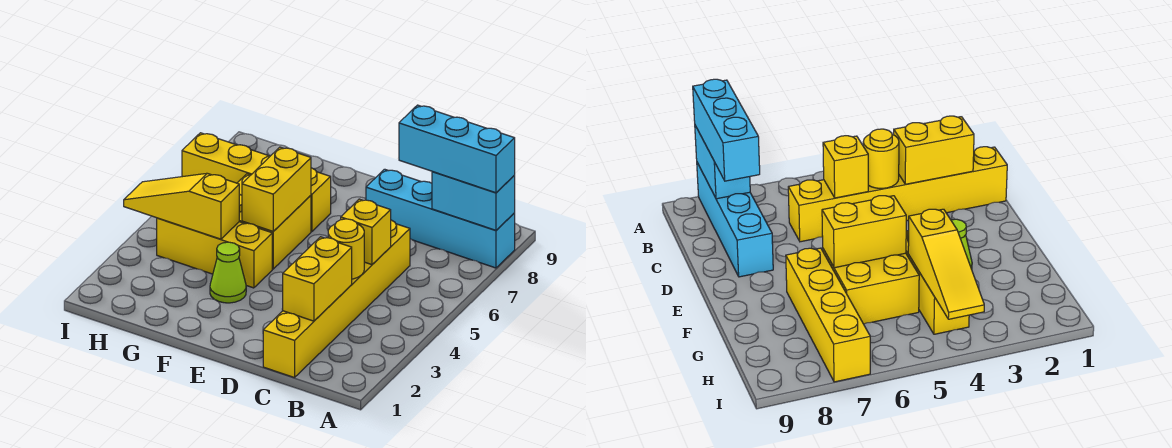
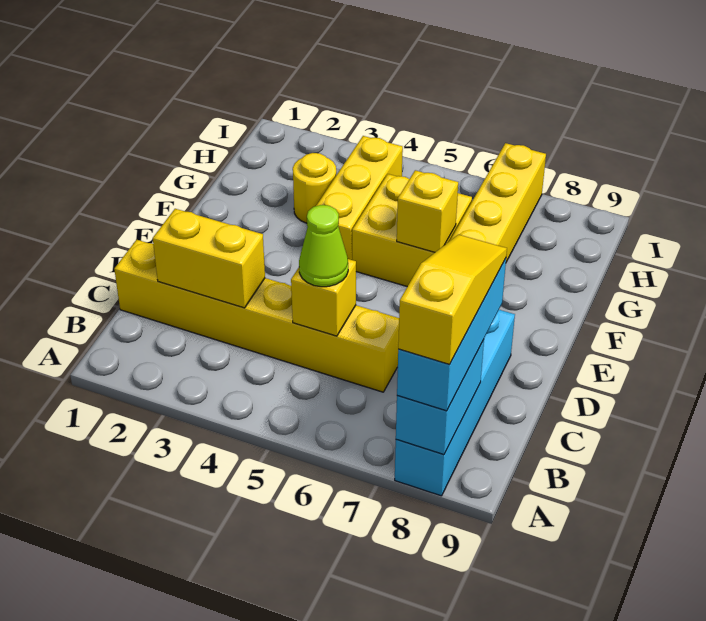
yellow 1x1 round brick [328,219,364,279] -> yellow 1x1 round brick moved to [293,153,336,223]
lime 1x1 cone [210,242,246,303] -> lime 1x1 cone moved to [299,205,348,287]
yellow 1x2 brick [242,147,311,231] -> yellow 1x1 brick [397,170,458,252]
yellow 1x3 slope [124,173,239,239] -> yellow 1x3 slope moved to [398,234,507,364]

